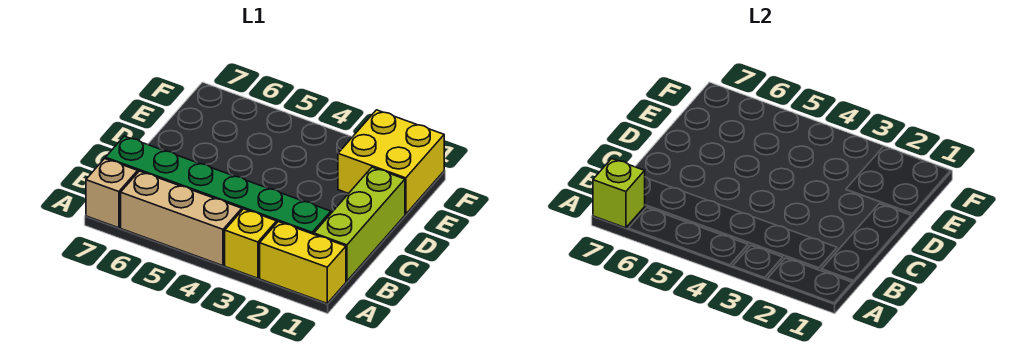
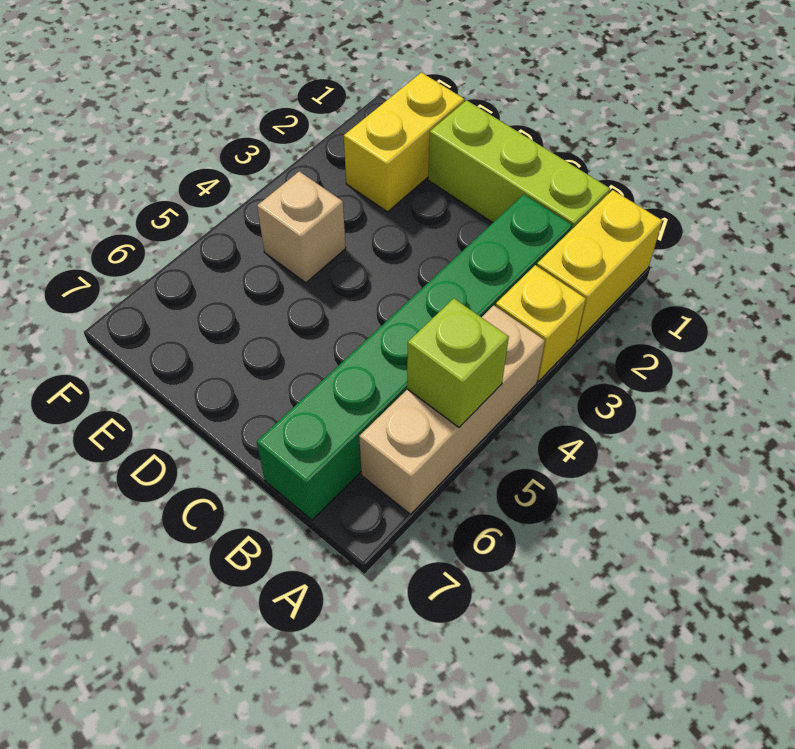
tan 1x1 brick [86,159,138,228] -> tan 1x1 brick moved to [257,171,346,283]
lime 1x1 brick [593,159,645,228] -> lime 1x1 brick moved to [407,299,509,427]
yellow 2x2 brick [338,110,444,214] -> yellow 1x2 brick [344,73,464,212]

